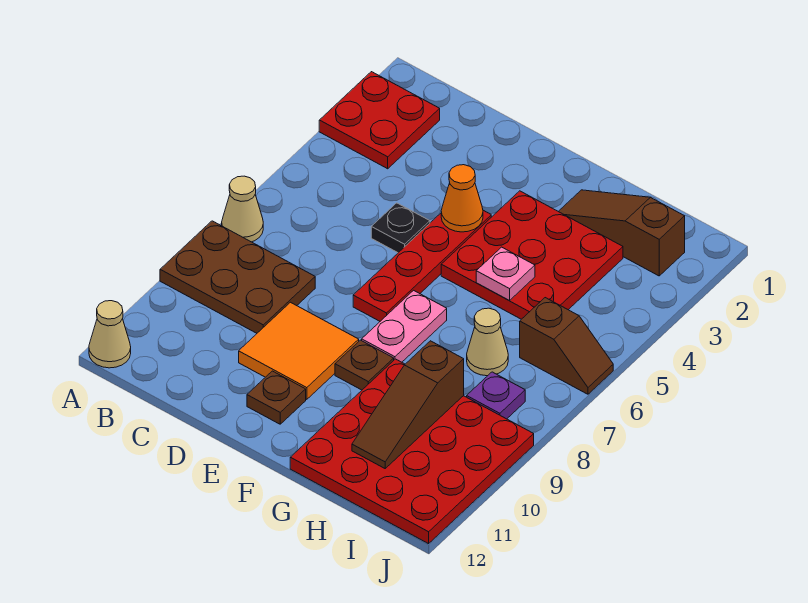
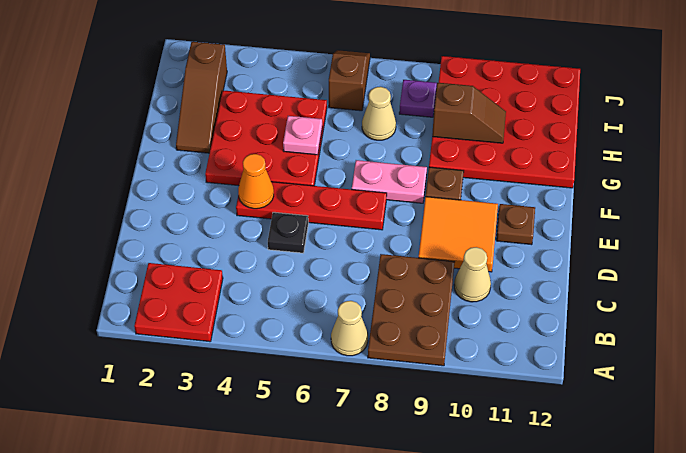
tan 1x1 cone [89,301,131,368] -> tan 1x1 cone moved to [454,247,491,302]
brown 1x3 slope [352,341,464,468] -> brown 1x2 slope [432,83,506,143]

